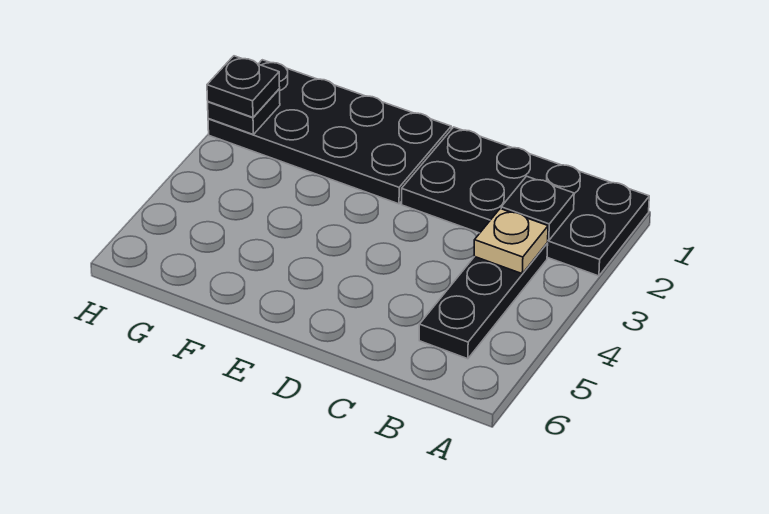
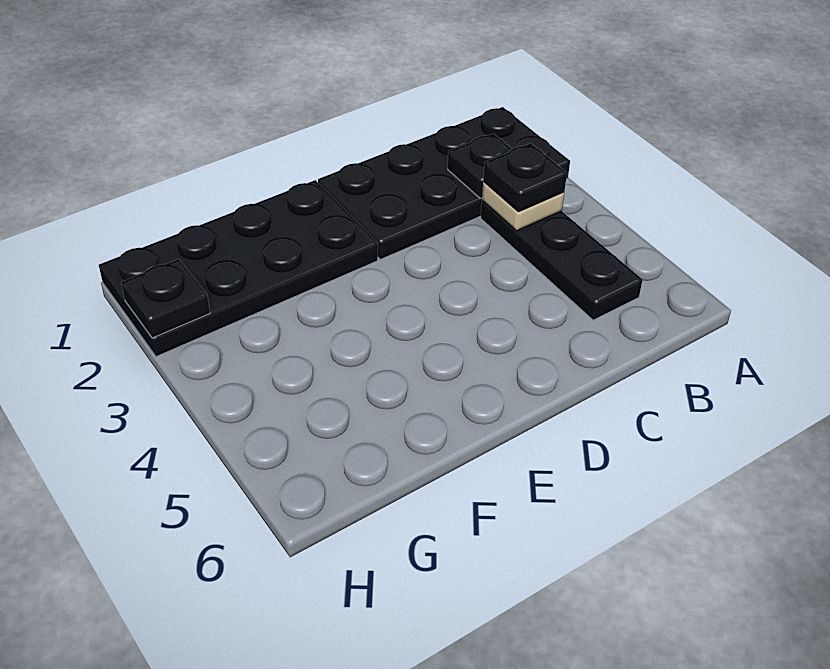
black 1x1 plate [207,56,280,117] -> black 1x1 plate moved to [483,143,567,212]

